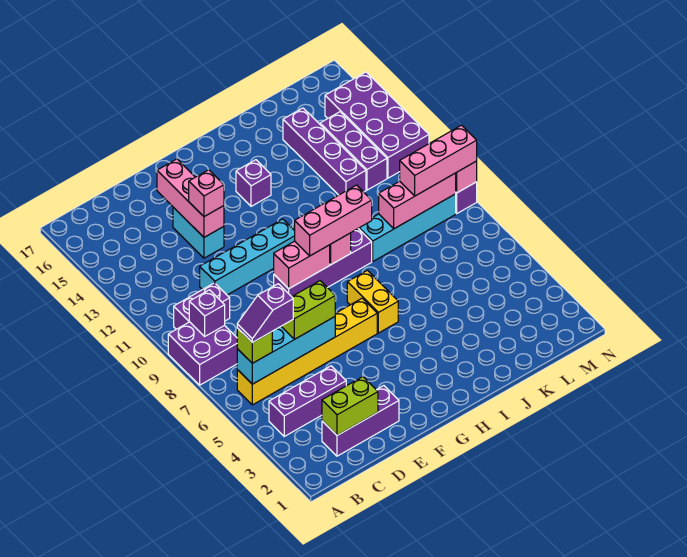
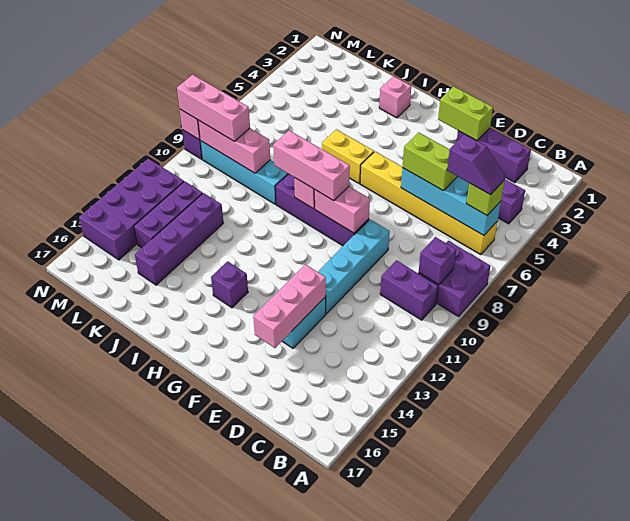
lime 1x2 brick [322,377,378,435] -> lime 1x2 brick moved to [438,86,493,141]
cyan 1x4 brick [200,219,295,295] -> cyan 1x4 brick turned to [318,219,390,314]
pink 1x1 brick [189,170,224,217] -> pink 1x1 brick moved to [379,76,411,118]
yellow 1x2 brick [347,270,398,333] -> yellow 1x2 brick turned to [322,129,374,183]

